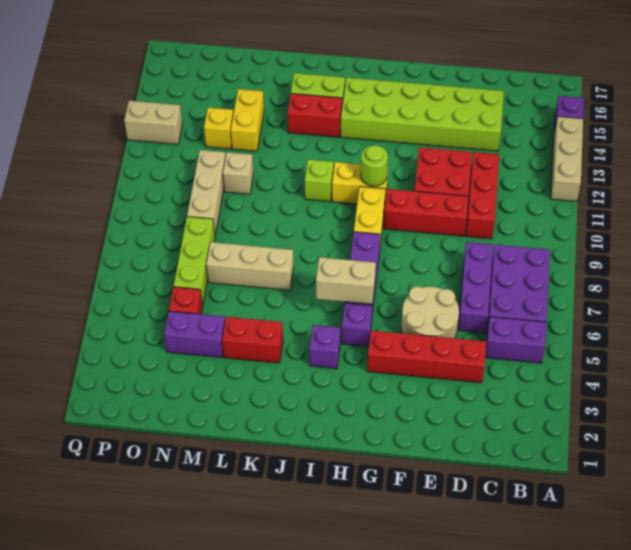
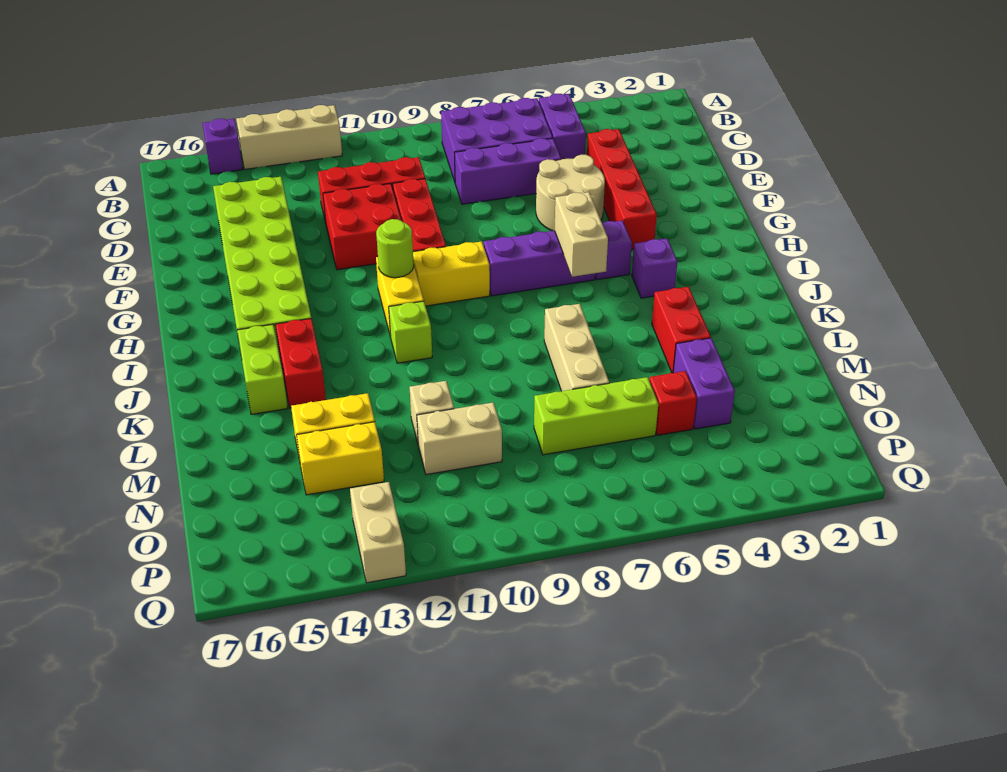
tan 1x3 brick [187,150,226,235] -> tan 1x2 brick [417,403,502,475]
yellow 1x1 brick [204,107,233,149] -> yellow 1x2 brick [297,422,384,495]

